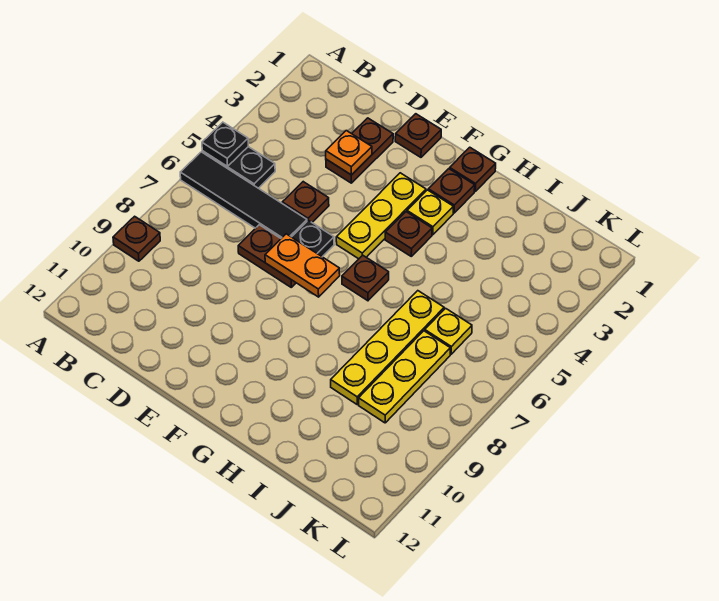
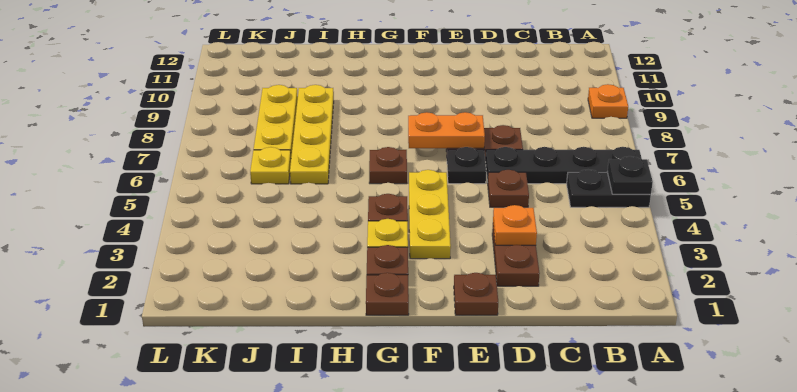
black 1x4 tile [180,152,307,238] -> black 1x4 plate [486,147,642,184]
brown 1x1 plate [113,216,160,261] -> orange 1x1 plate [588,84,628,118]

